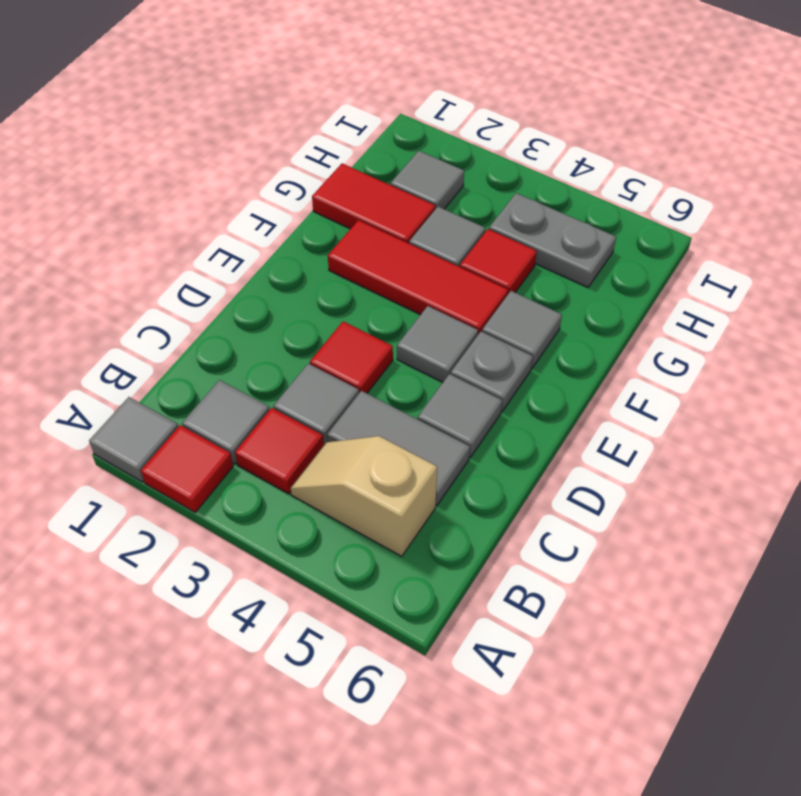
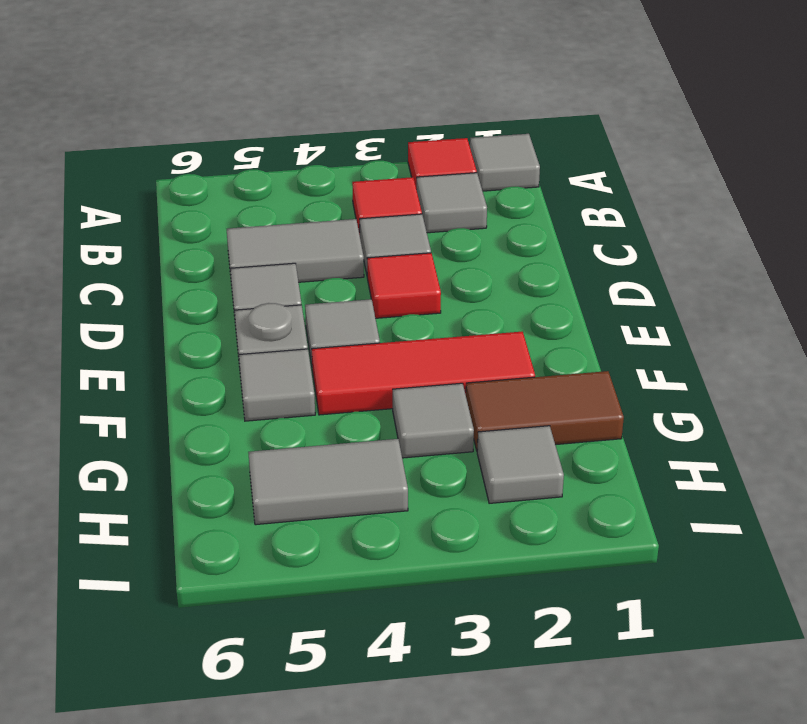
tan 1x2 slope [291,436,437,556] -> none
red 1x2 tile [312,164,435,243] -> brown 1x2 tile [466,371,624,450]
red 1x1 tile [460,229,537,294] -> none
grey 1x2 plate [489,193,616,287] -> grey 1x2 tile [248,439,408,525]

